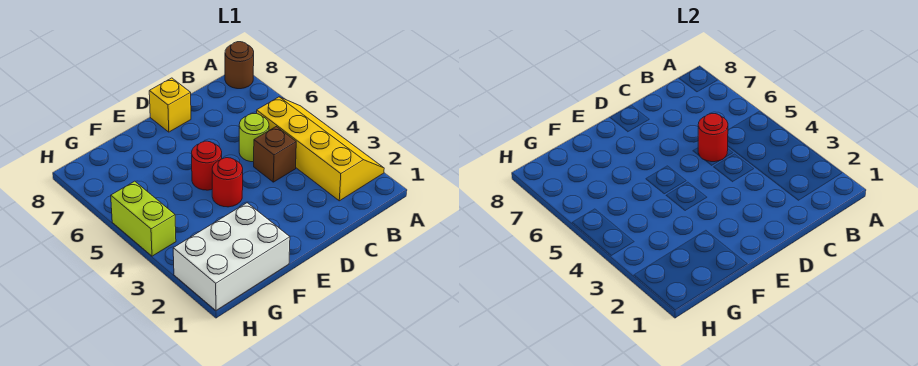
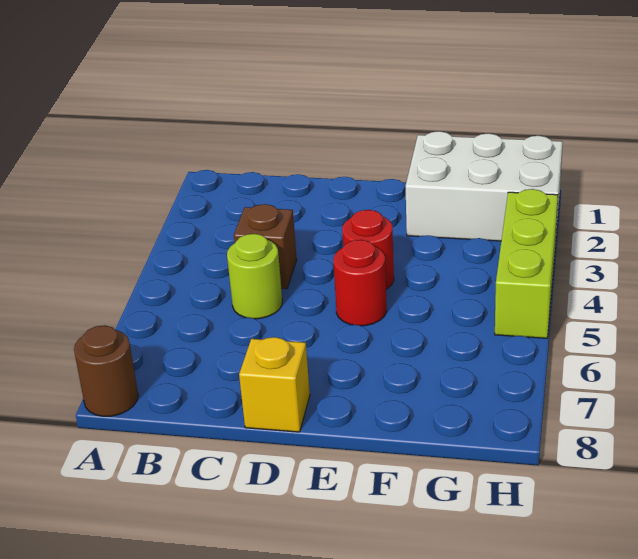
yellow 2x4 slope [257,97,384,201] -> none
red 1x1 round brick [698,114,728,162] -> none
lime 1x2 brick [111,181,176,256] -> lime 1x3 brick [495,189,558,338]

